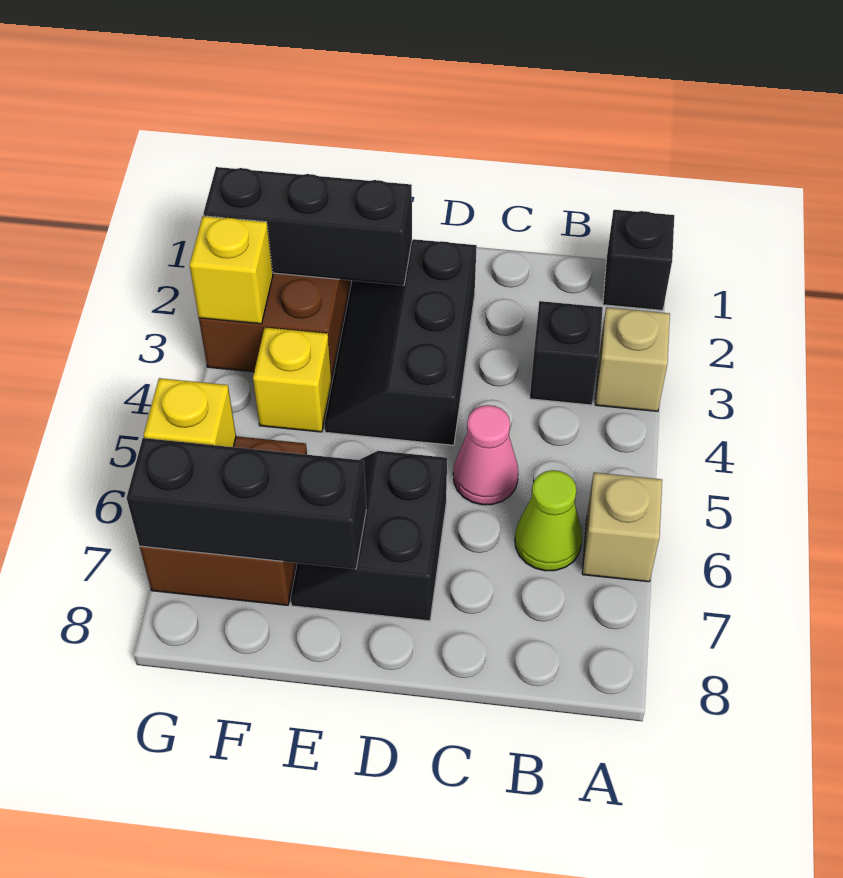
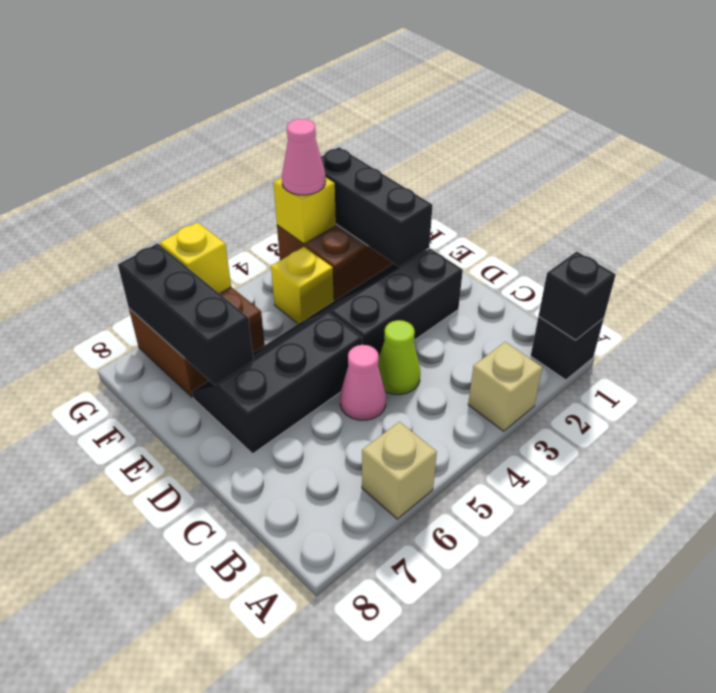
black 1x1 brick [530,301,603,405] -> black 1x1 brick moved to [538,252,616,340]
lime 1x1 cone [515,470,582,571] -> lime 1x1 cone moved to [378,320,420,395]
black 2x2 slope [291,451,447,621] -> black 2x3 slope [192,313,362,453]
none -> pink 1x1 cone [282,119,326,195]

